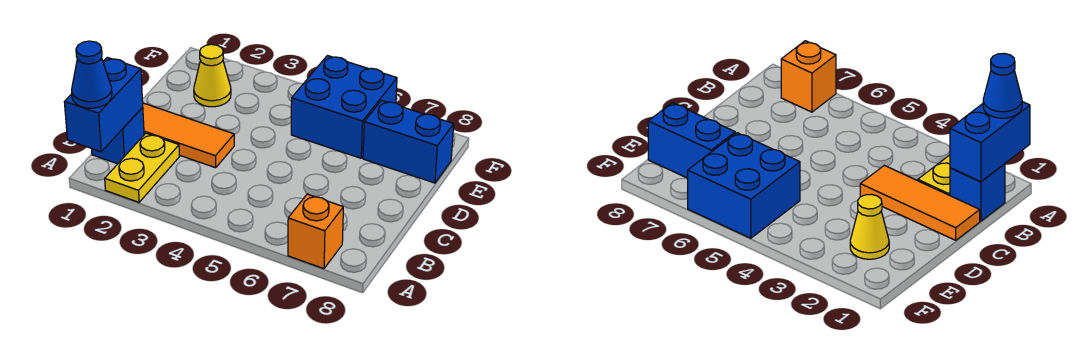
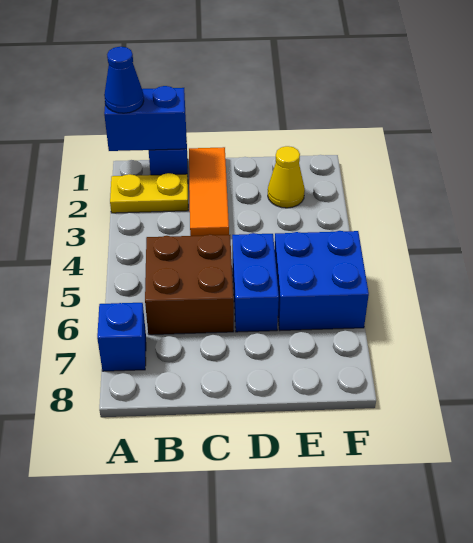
orange 1x1 brick [288,194,343,269] -> blue 1x1 brick [97,303,146,371]
none -> brown 2x2 brick [145,234,234,335]
blue 1x2 brick [363,100,454,183] -> blue 1x2 brick moved to [232,233,279,332]

